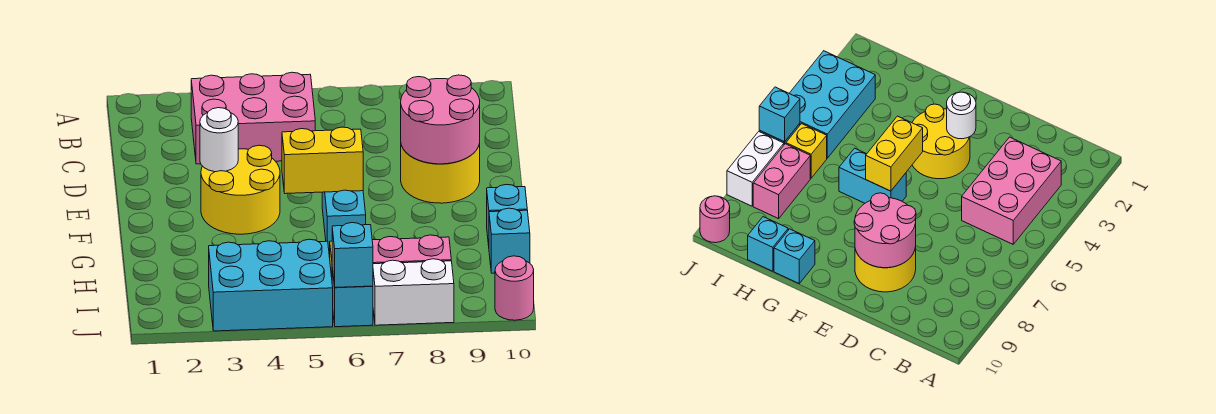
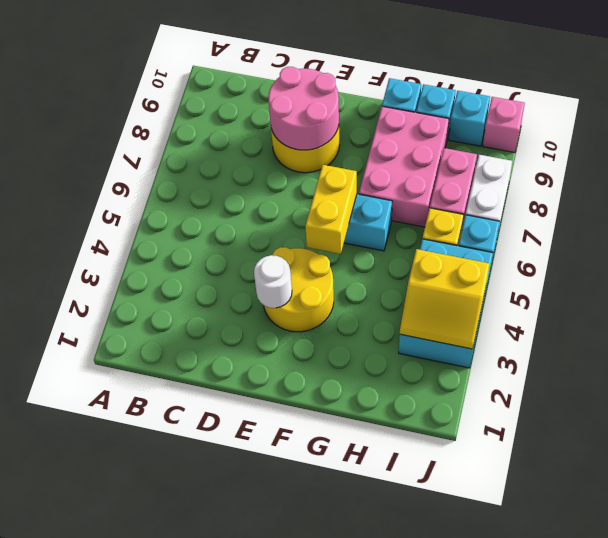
pink 2x3 brick [191,72,315,164] -> pink 2x3 brick moved to [359,106,449,227]
none -> yellow 2x2 slope [400,249,490,349]
cyan 1x1 brick [332,223,373,287] -> cyan 1x1 brick moved to [449,91,490,146]
pink 1x1 round brick [495,256,534,320] -> pink 1x1 brick [483,97,525,153]

